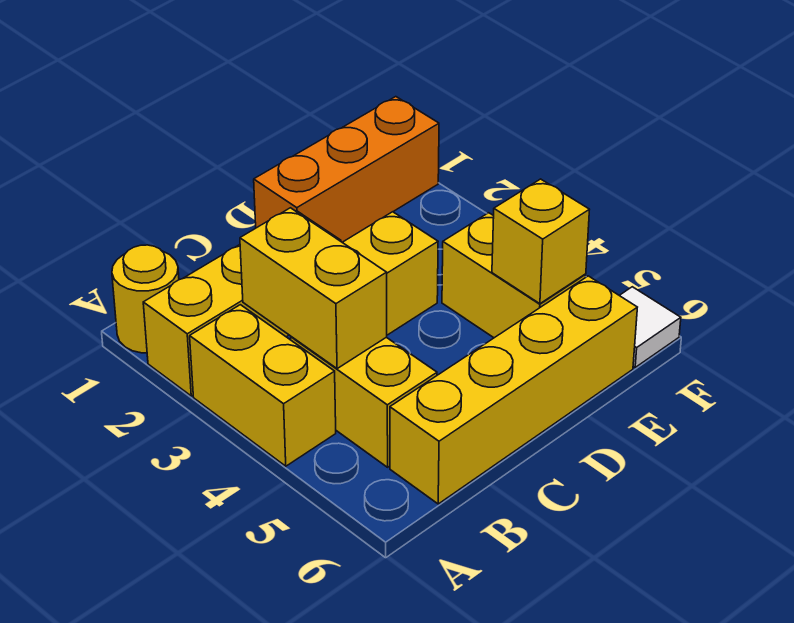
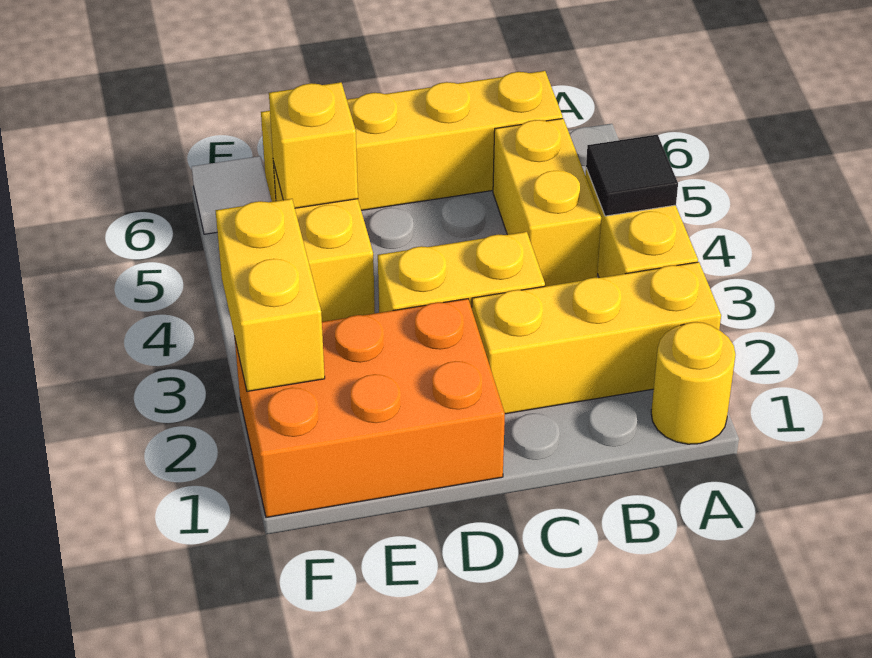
none -> black 1x1 tile [586,135,678,216]
yellow 1x2 brick [240,208,387,369] -> yellow 1x2 brick moved to [215,199,325,391]
orange 1x3 brick [254,97,439,242] -> orange 2x3 brick [234,299,505,518]

